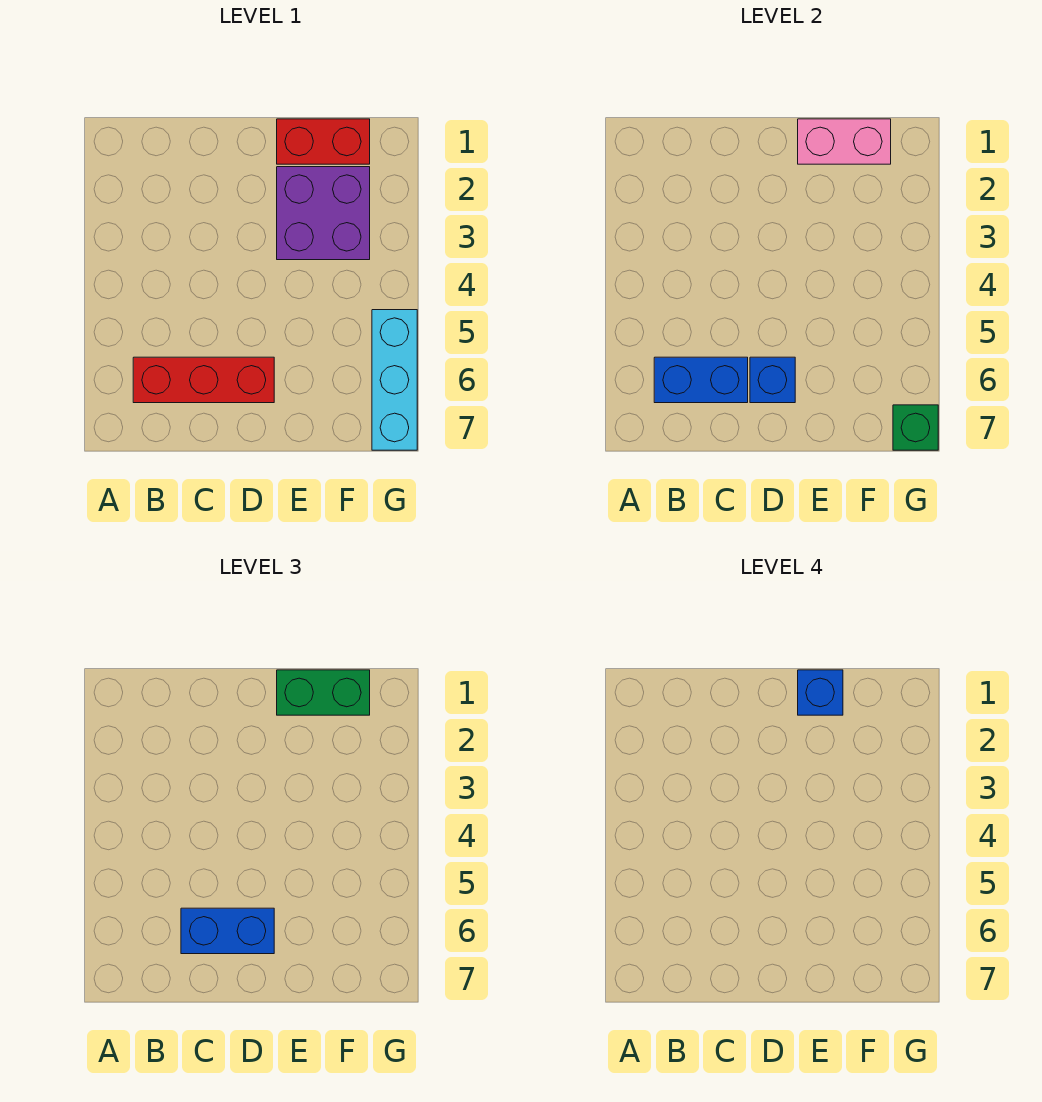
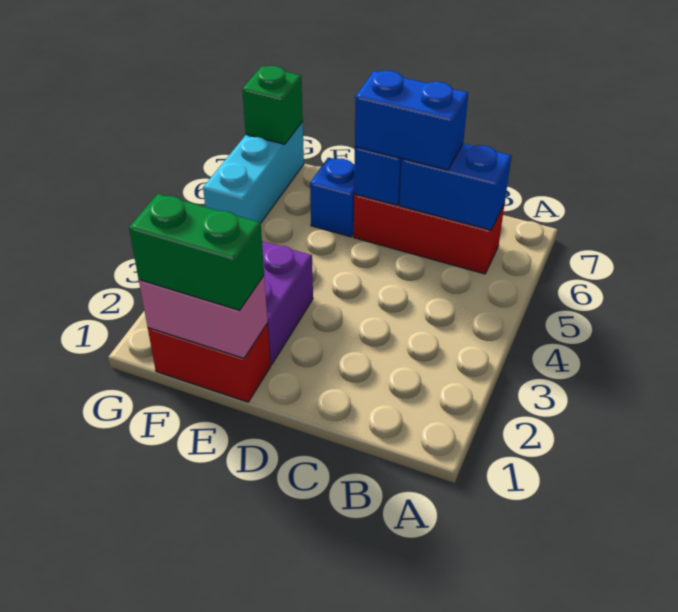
blue 1x1 brick [798,670,843,715] -> blue 1x1 brick moved to [310,158,355,237]

